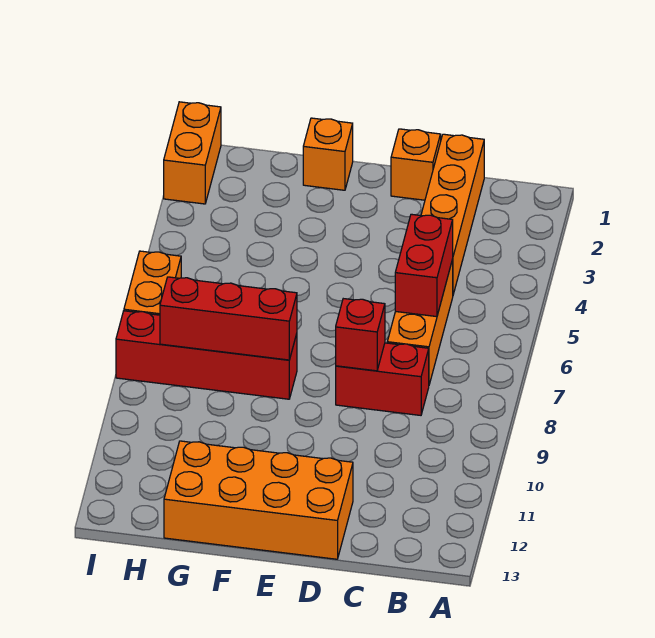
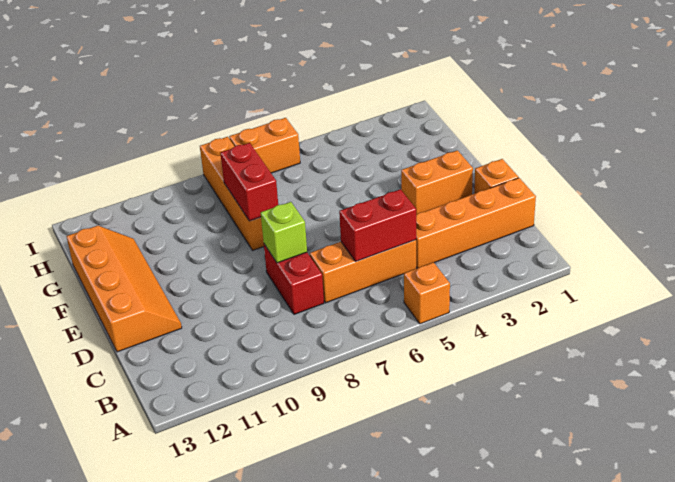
red 1x1 brick [336,299,385,371] -> lime 1x1 brick [261,202,307,263]
orange 2x4 brick [164,441,353,559] -> orange 2x4 slope [66,226,182,352]
orange 1x1 brick [303,118,353,190] -> orange 1x1 brick moved to [404,262,450,324]
red 1x4 brick [116,311,297,399] -> orange 1x4 brick [200,137,264,250]
red 1x3 brick [160,277,297,360] -> red 1x2 brick [220,143,278,221]
orange 1x2 brick [164,102,221,204] -> orange 1x2 brick moved to [401,150,473,215]

